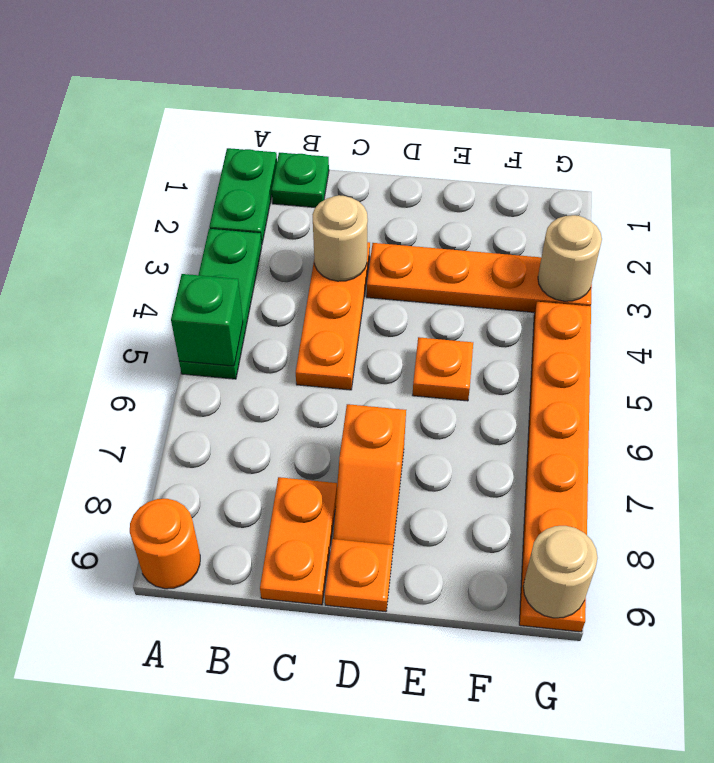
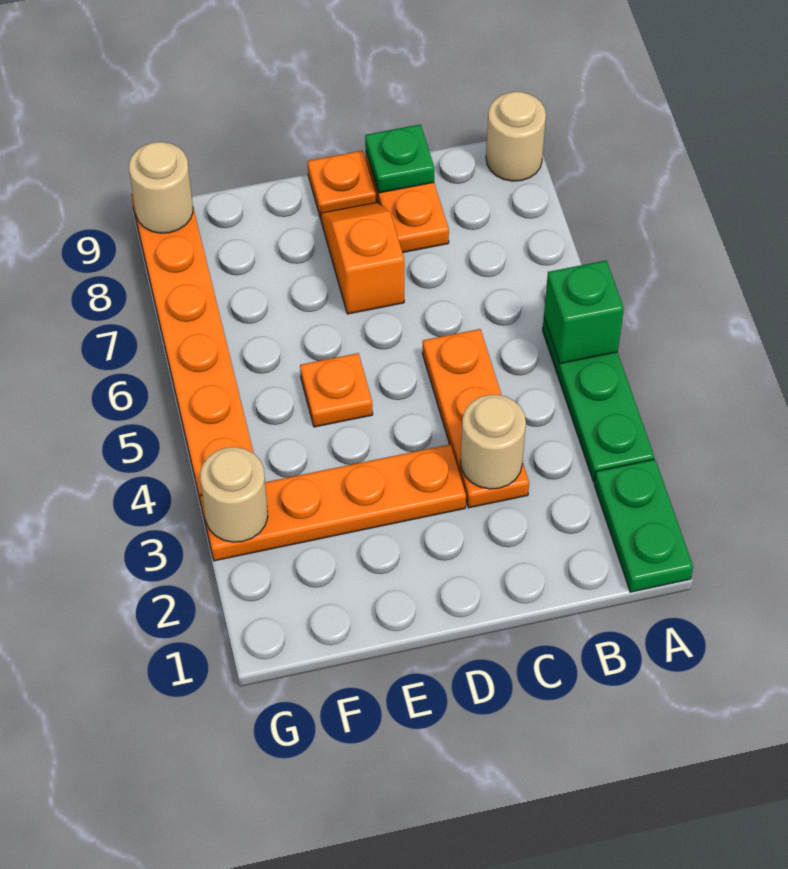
orange 1x1 round brick [130,499,200,589] -> tan 1x1 round brick [486,91,546,181]
green 1x1 plate [272,153,329,207] -> green 1x1 plate moved to [365,124,435,193]

